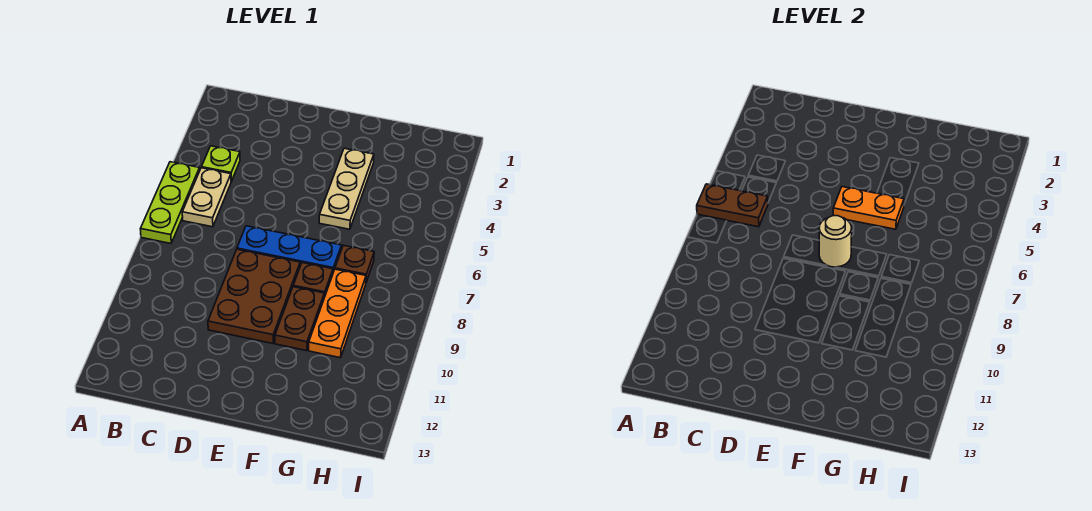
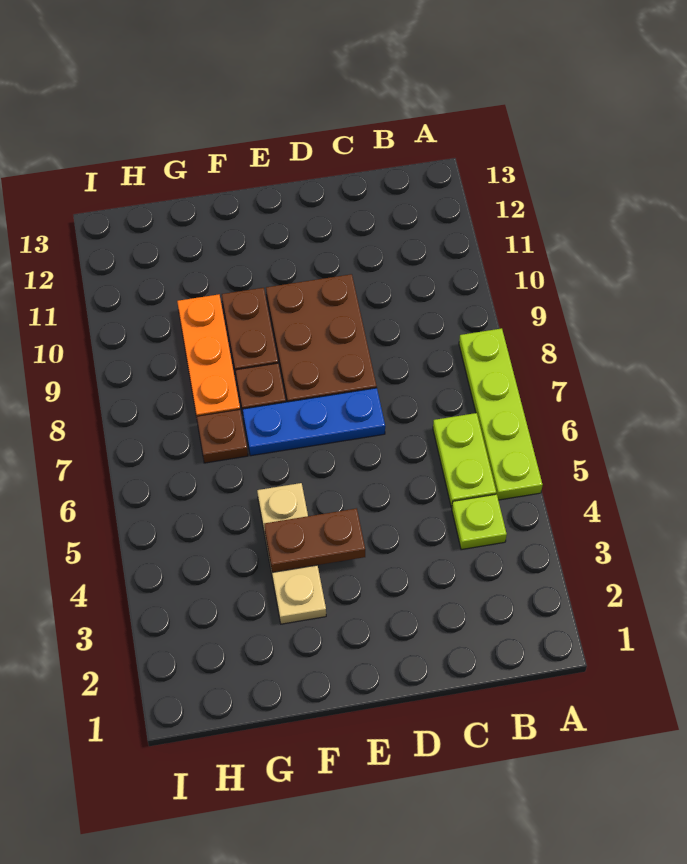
lime 1x3 plate [141,162,200,243] -> lime 1x4 plate [459,328,543,500]
brown 1x2 plate [697,184,768,227] -> brown 1x2 plate moved to [264,508,365,572]
tan 1x2 plate [182,168,231,227] -> lime 1x2 plate [433,413,496,508]
orange 1x2 plate [833,187,904,229] -> none
tan 1x1 round brick [819,216,852,267] -> none

